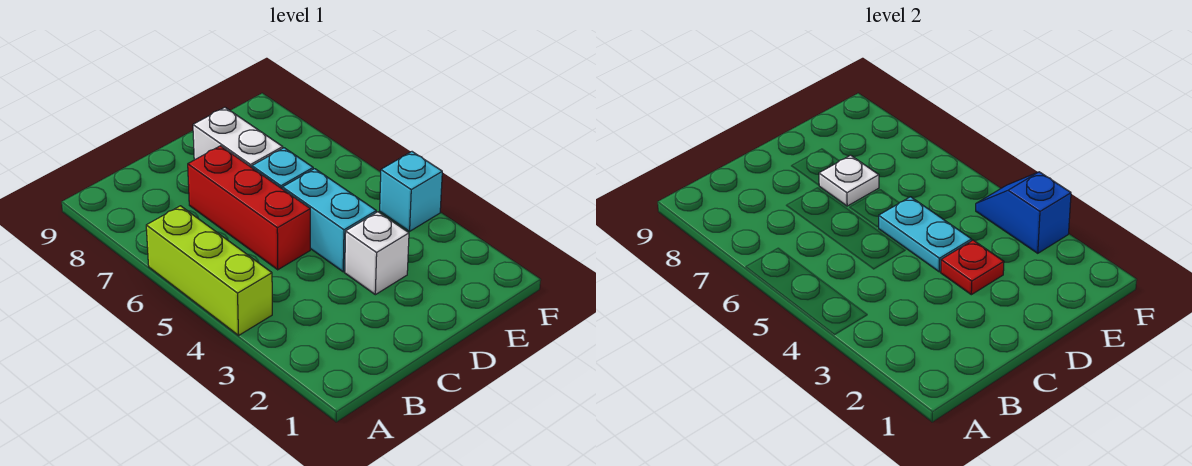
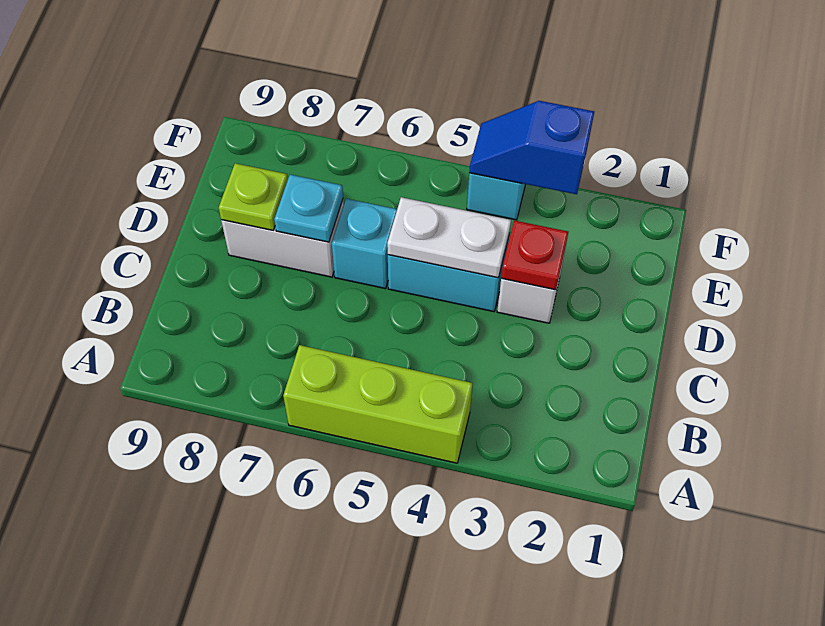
red 1x3 brick [188,146,310,270] -> none
cyan 1x2 plate [879,197,972,272] -> white 1x2 plate [387,197,511,278]
white 1x1 plate [819,155,879,206] -> cyan 1x1 plate [274,175,343,242]
none -> lime 1x1 plate [219,163,288,230]

